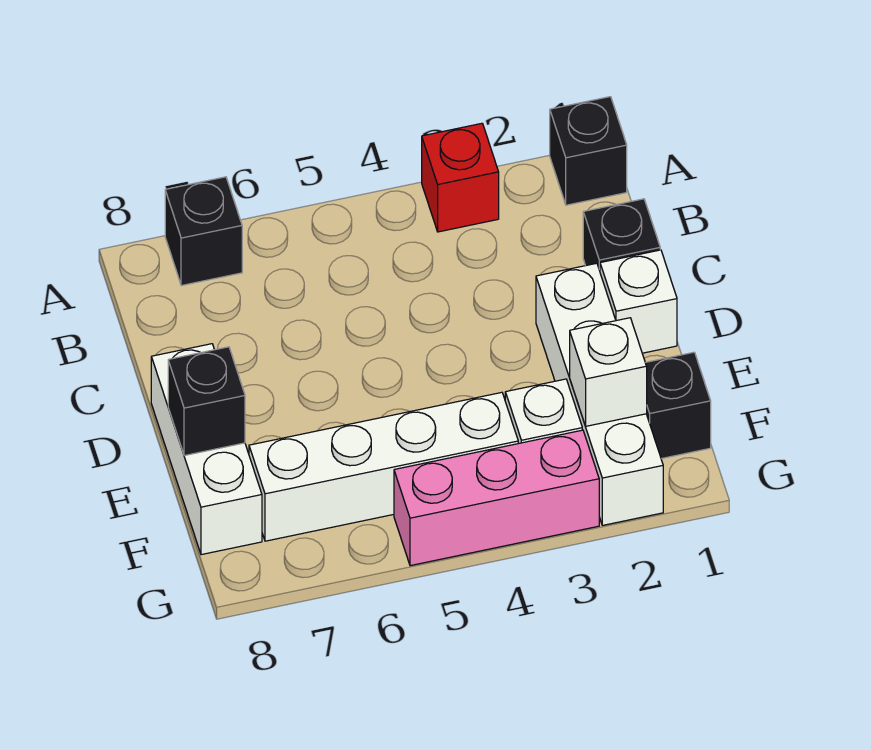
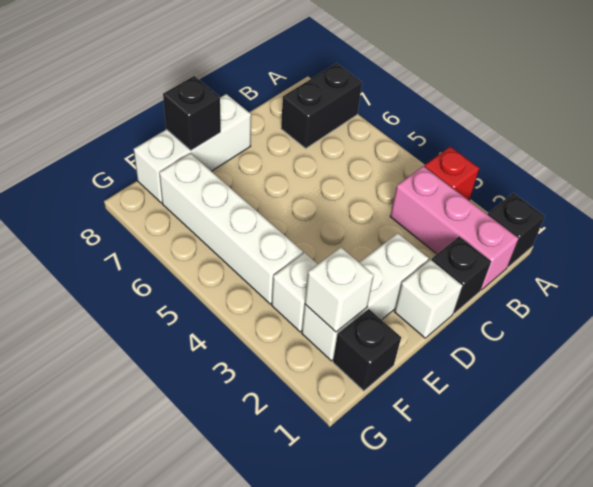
black 1x1 brick [165,177,242,286] -> black 1x2 brick [281,63,362,148]
white 1x4 brick [536,263,663,525] -> white 1x3 brick [302,233,429,361]
pink 1x3 brick [394,430,599,566] -> pink 1x3 brick moved to [390,166,519,290]

